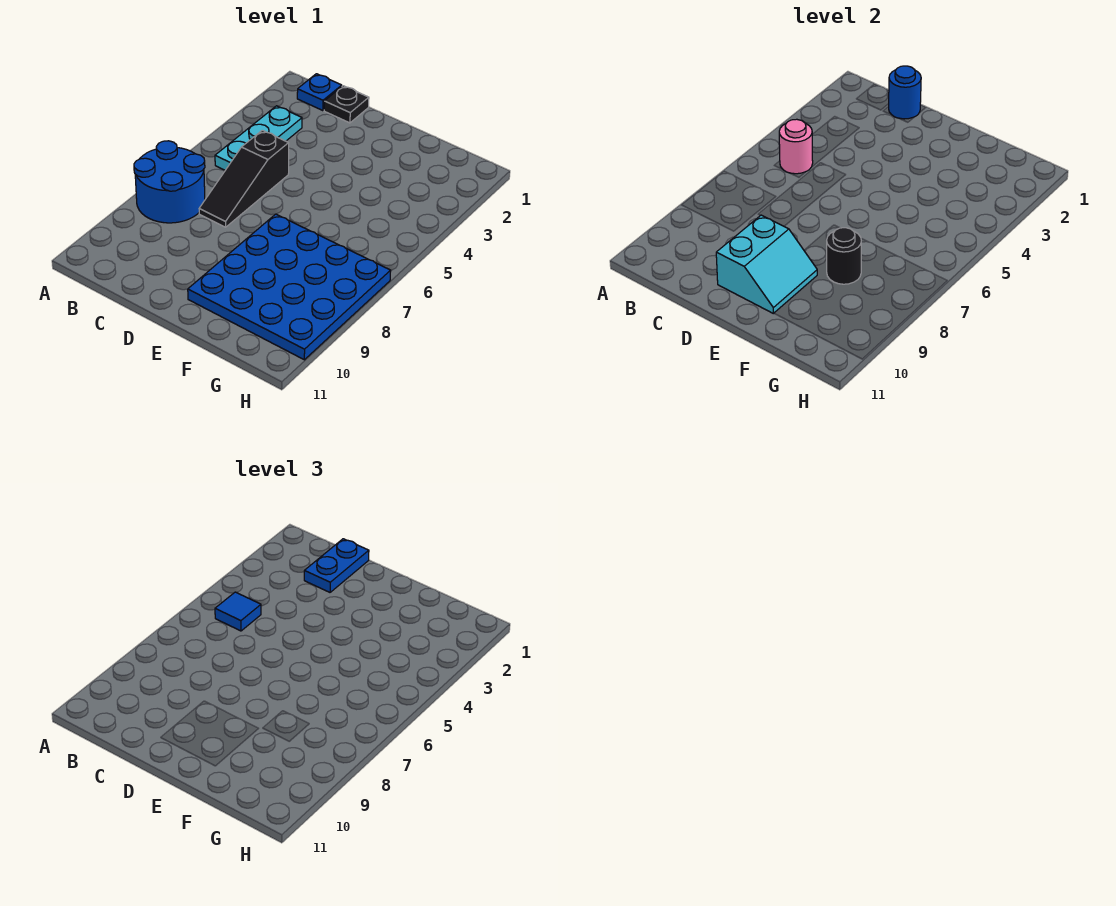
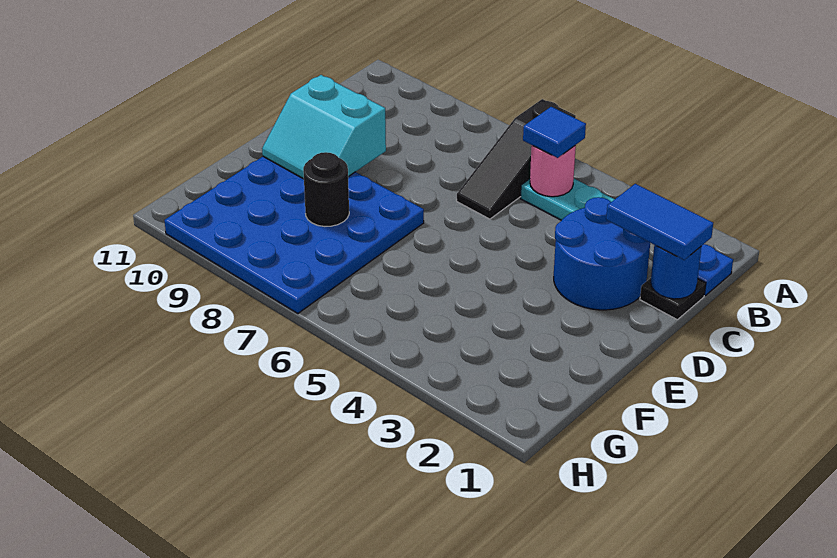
blue 2x2 round brick [134,141,205,223] -> blue 2x2 round brick moved to [554,197,650,310]
blue 1x2 plate [304,539,369,592] -> blue 1x2 tile [606,184,713,260]
black 1x3 slope [199,130,289,227] -> black 1x3 slope turned to [457,99,576,219]

